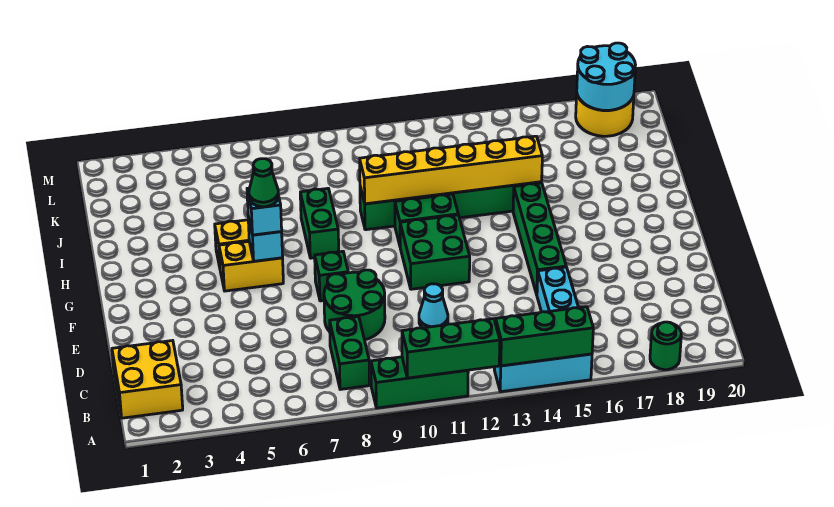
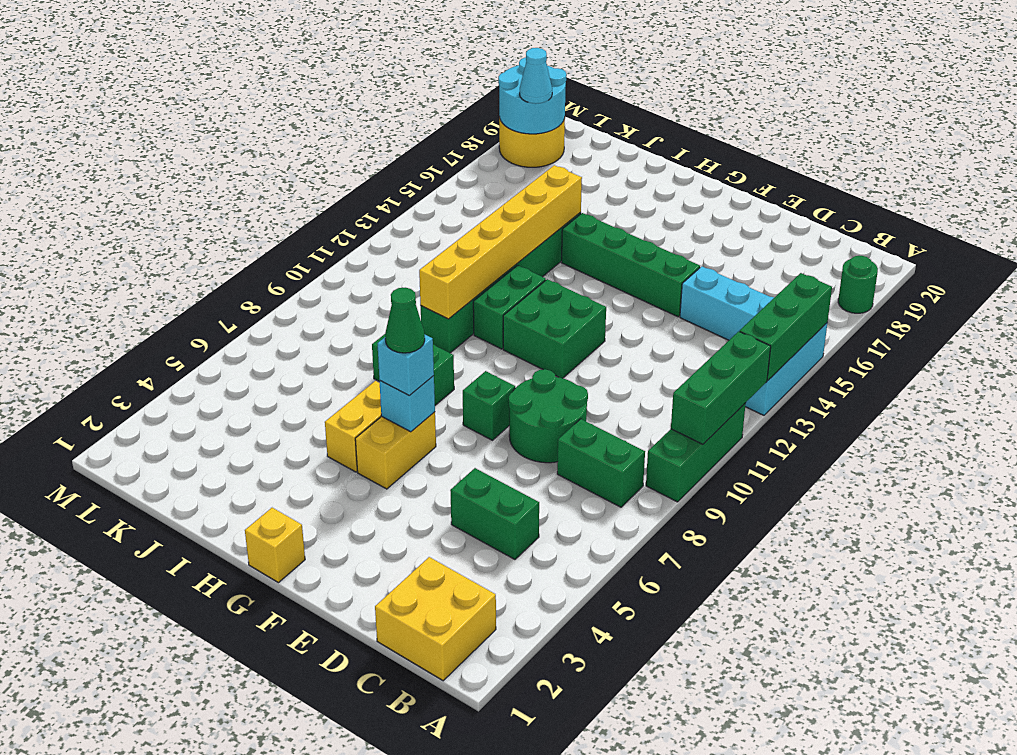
none -> green 1x2 brick [450,468,539,559]
cyan 1x1 cone [419,284,448,328] -> cyan 1x1 cone moved to [520,48,552,104]
none -> yellow 1x1 brick [245,508,305,583]

